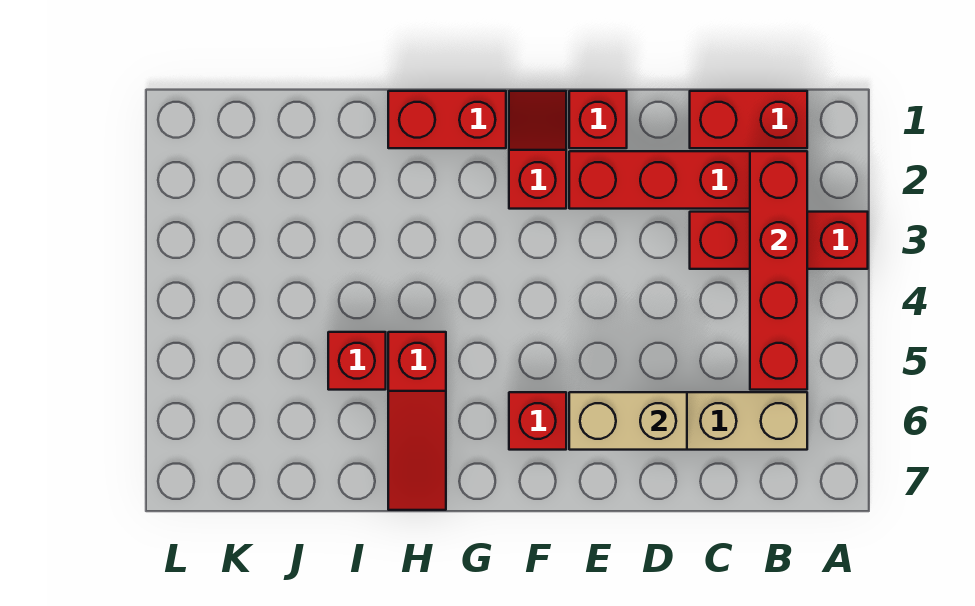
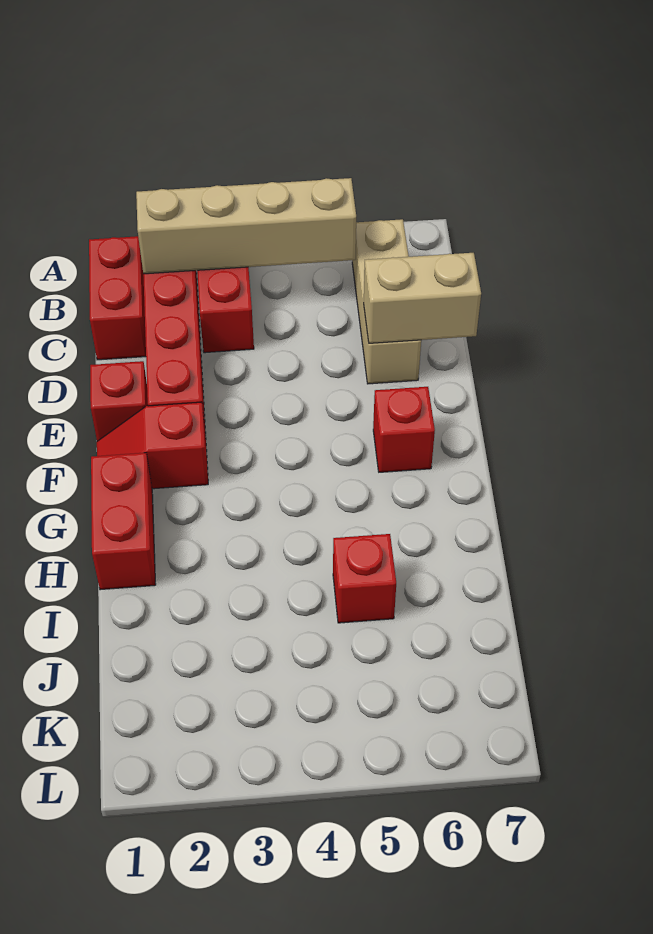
red 1x4 brick [750,151,807,390] -> tan 1x4 brick [136,178,356,274]
tan 1x2 brick [569,392,687,450] -> tan 1x2 brick turned to [364,253,481,343]
red 1x3 slope [388,332,446,510] -> none

